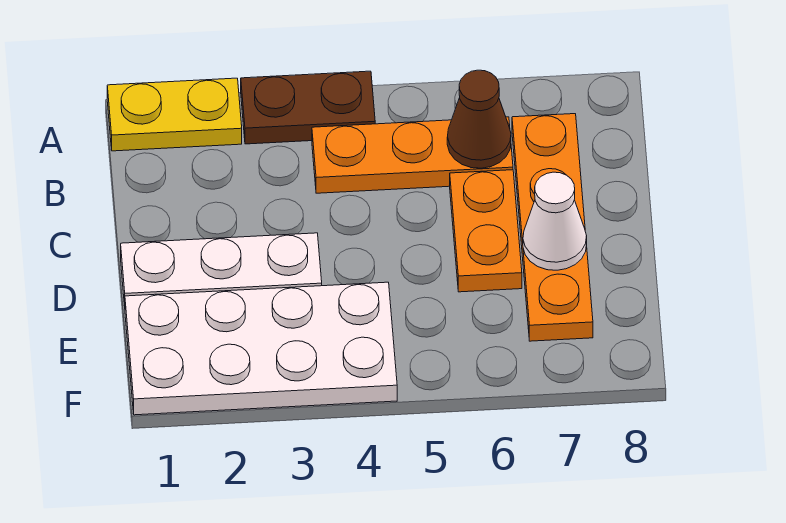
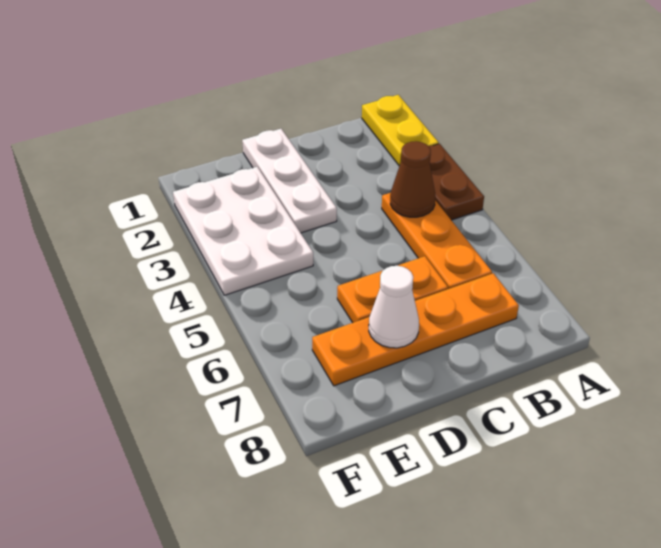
brown 1x1 cone [447,70,511,168] -> brown 1x1 cone moved to [390,141,435,217]
white 2x4 plate [125,282,397,415] -> white 2x3 plate [173,167,313,295]

